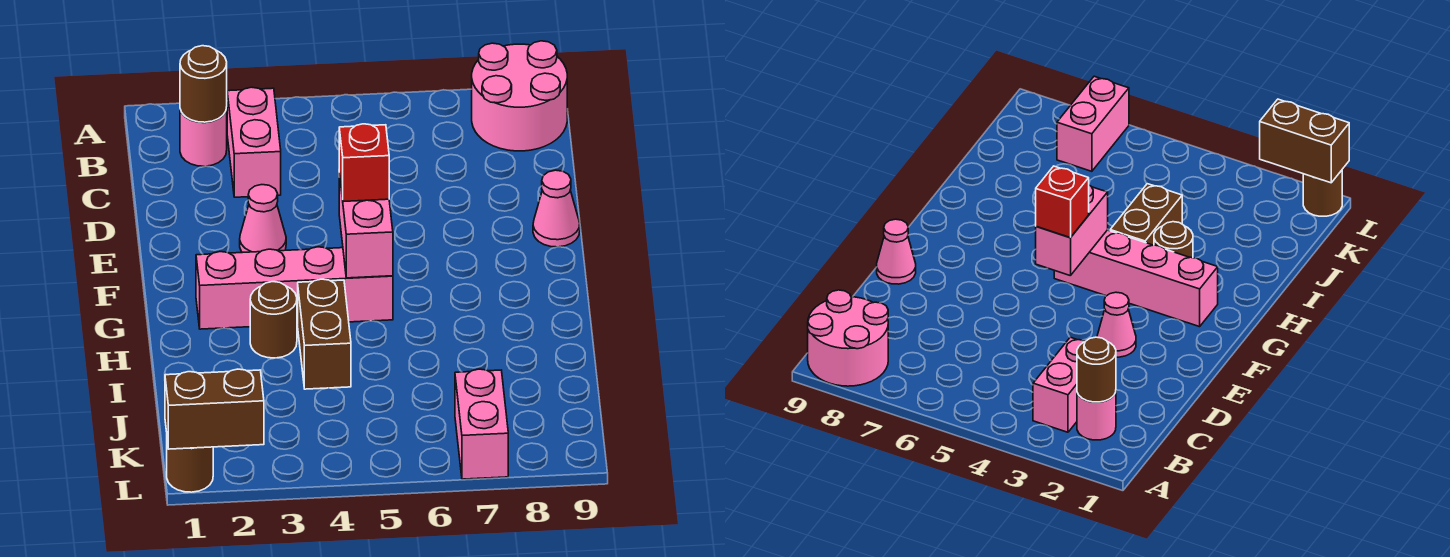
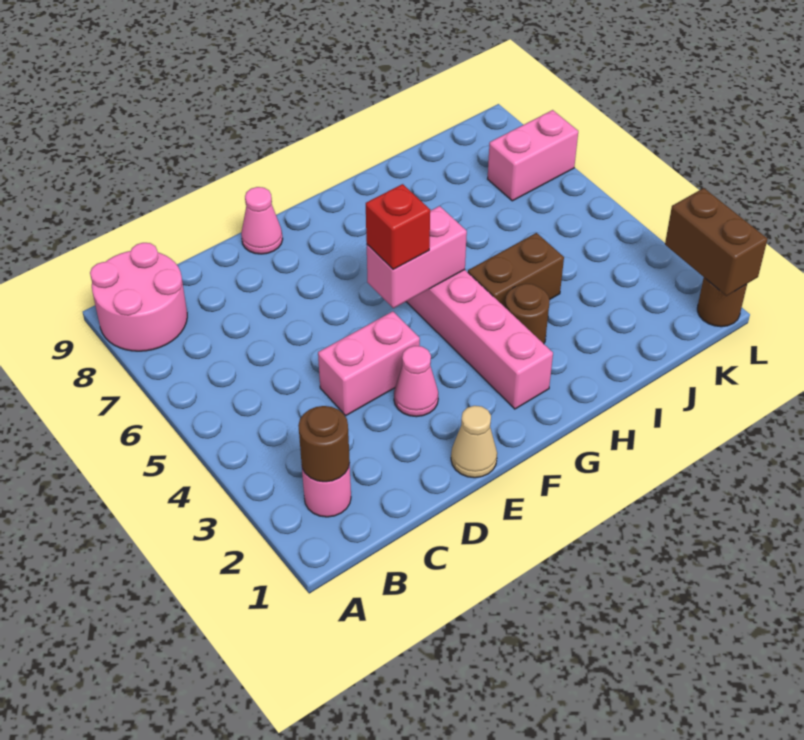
pink 1x2 brick [227,87,281,197] -> pink 1x2 brick moved to [318,311,420,416]
none -> tan 1x1 cone [451,406,497,478]

